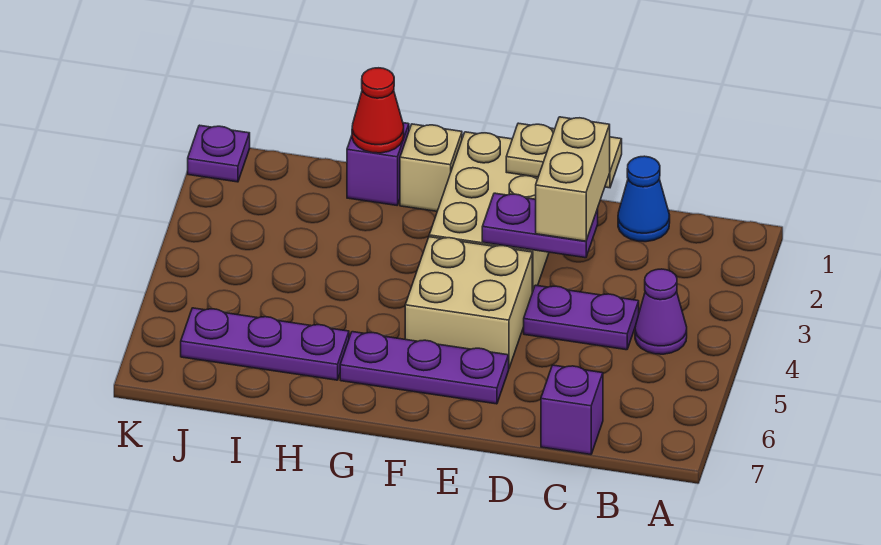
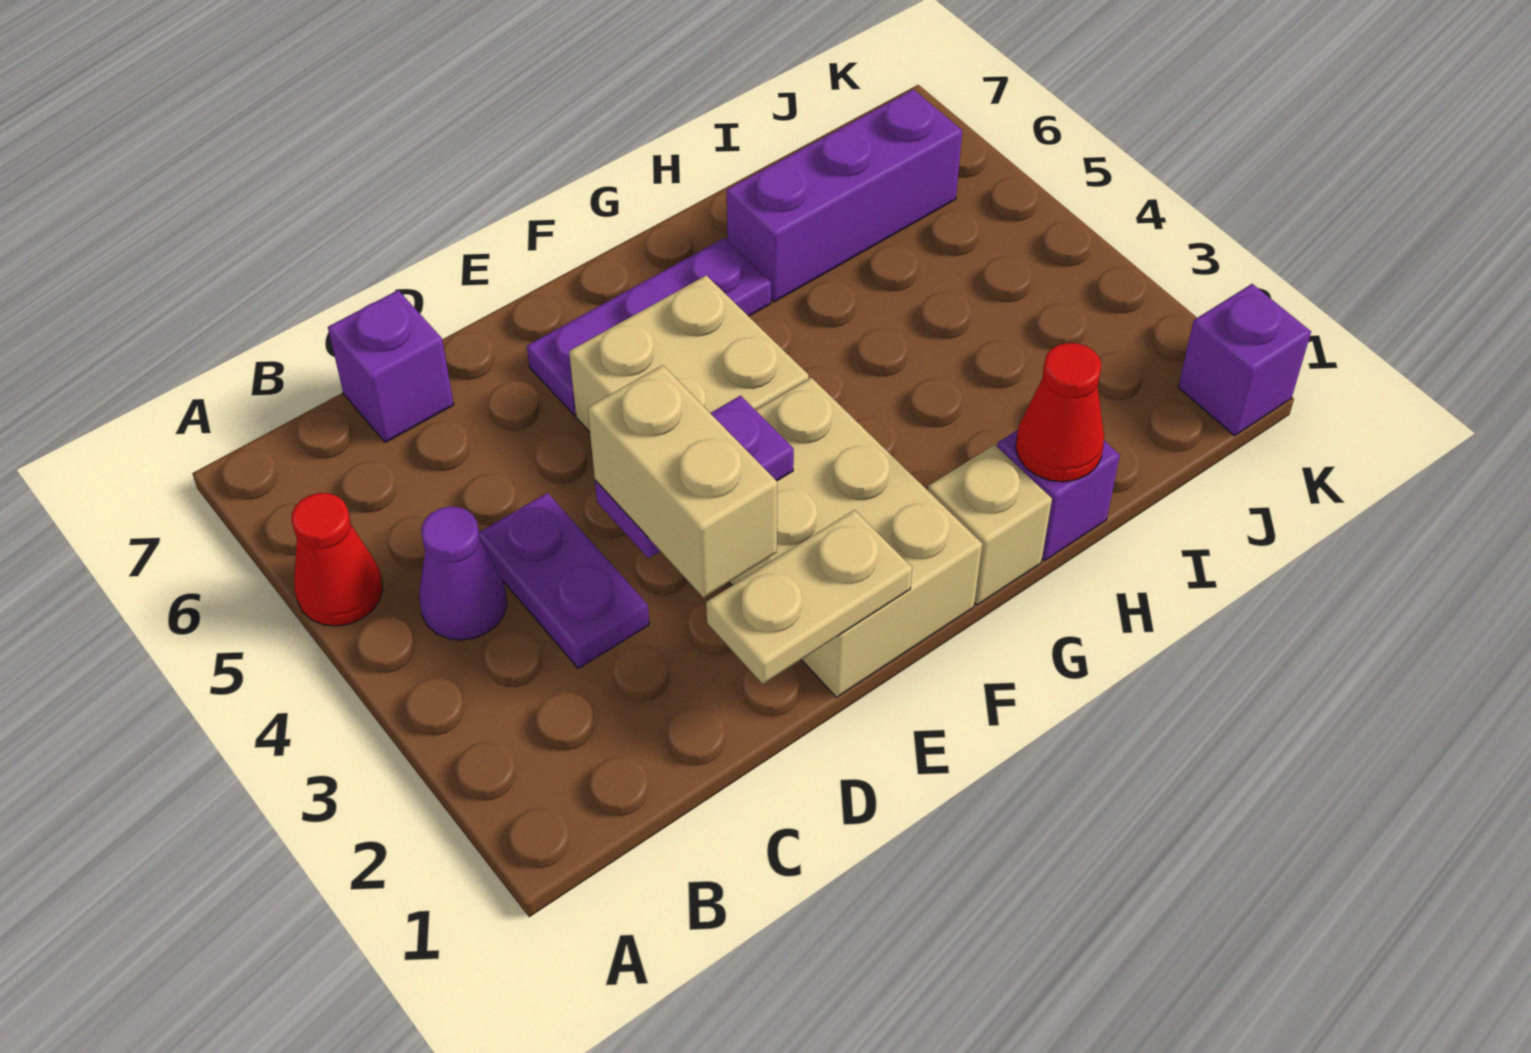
none -> red 1x1 cone [292,493,383,626]
blue 1x1 cone [618,156,670,242] -> none
purple 1x2 plate [524,285,639,350] -> purple 1x2 plate turned to [479,493,649,669]
purple 1x3 plate [181,308,349,380] -> purple 1x3 brick [727,89,962,302]
purple 1x1 plate [188,125,250,182] -> purple 1x1 brick [1178,284,1311,436]

